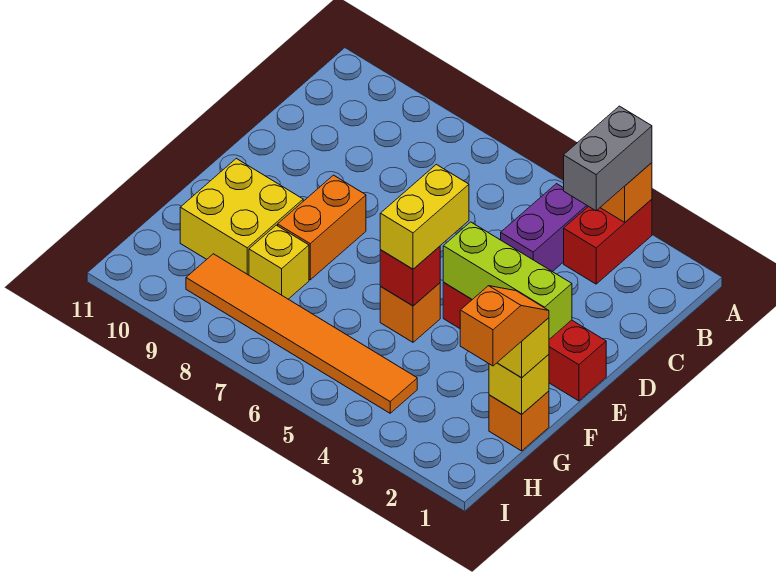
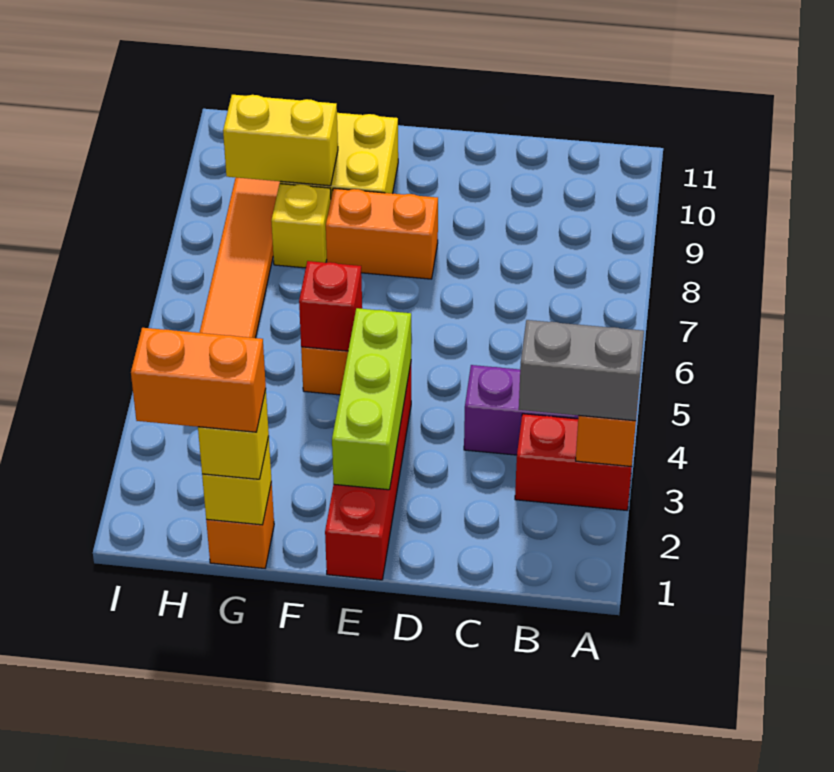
yellow 1x2 brick [380,164,469,269] -> yellow 1x2 brick moved to [223,95,338,186]
orange 1x2 slope [460,286,549,366] -> orange 1x2 brick [131,328,266,432]

